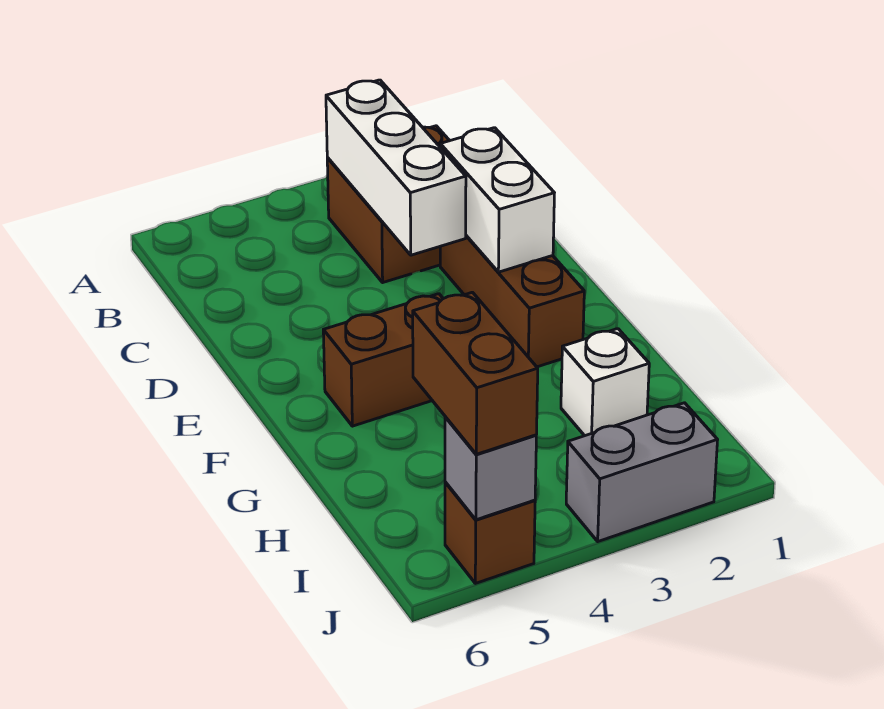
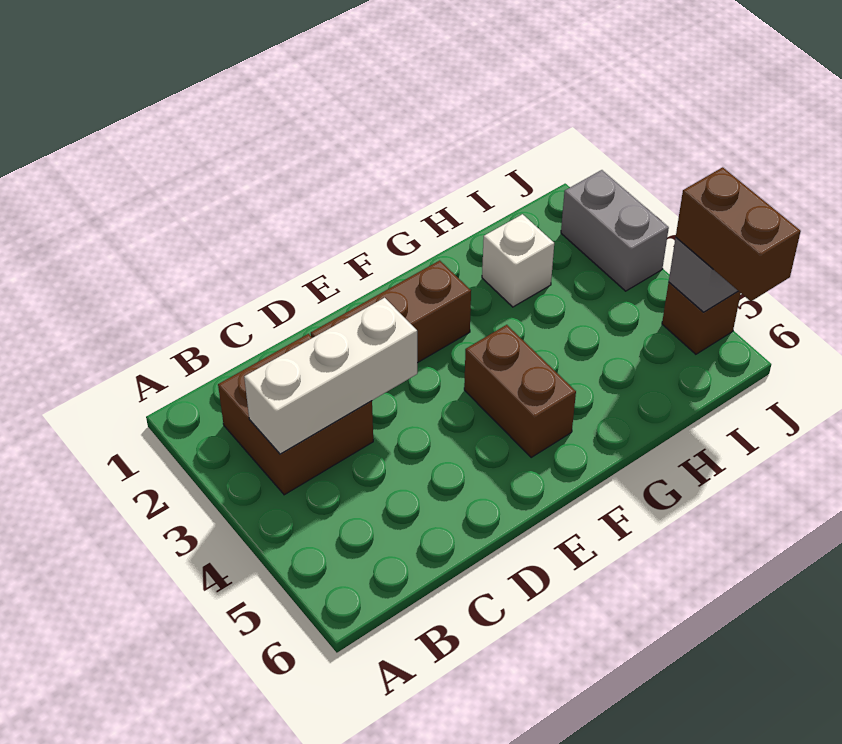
white 1x2 brick [440,128,554,272] -> none
brown 1x2 brick [413,292,538,454] -> brown 1x2 brick turned to [676,167,801,301]

